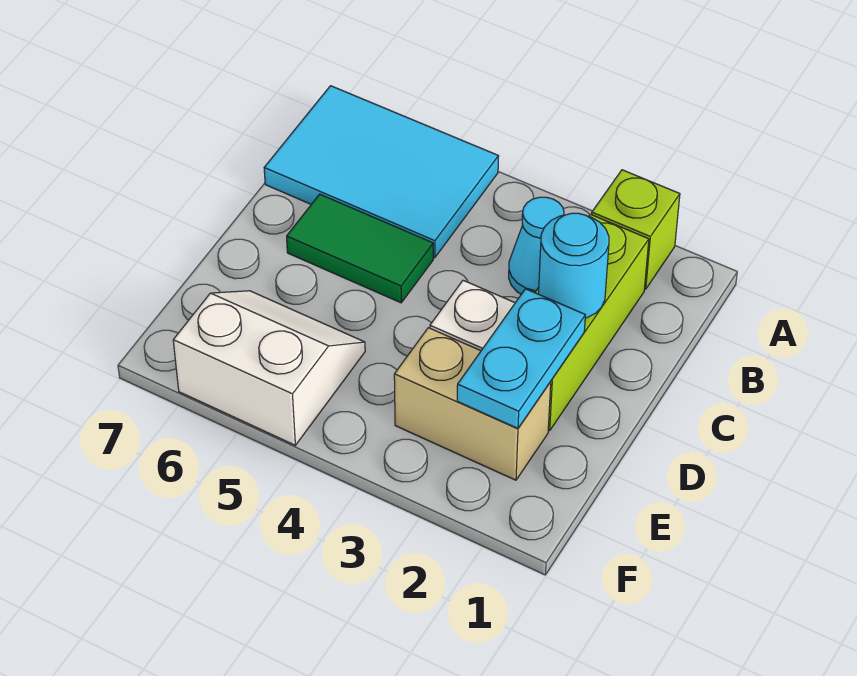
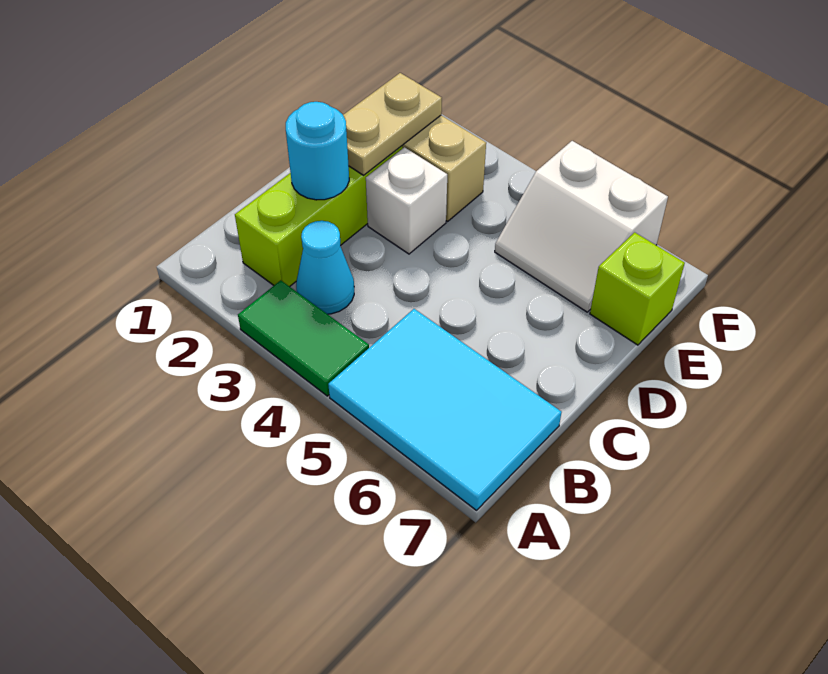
lime 1x1 brick [592,170,680,289] -> lime 1x1 brick moved to [590,232,685,345]
green 1x2 tile [287,194,433,303] -> green 1x2 tile moved to [238,280,369,396]
cyan 1x2 plate [457,289,585,428] -> tan 1x2 plate [343,73,442,175]

